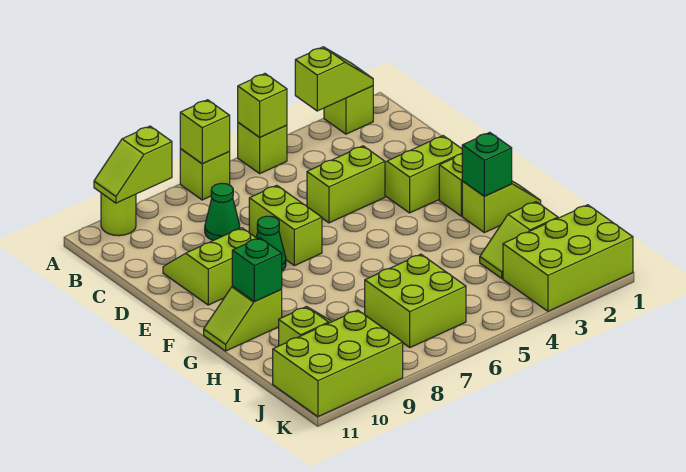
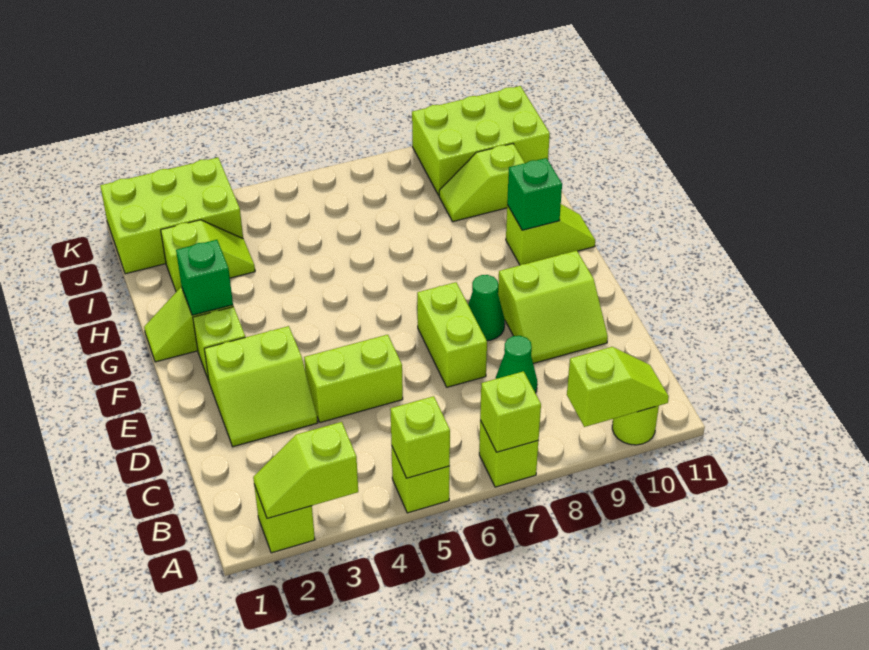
lime 2x2 brick [365,254,466,347] -> none

